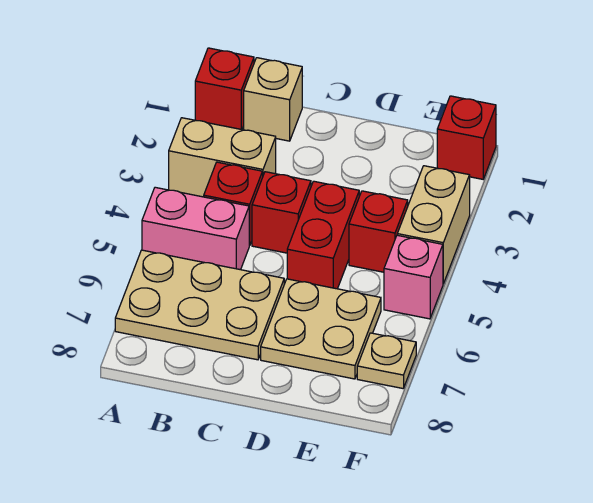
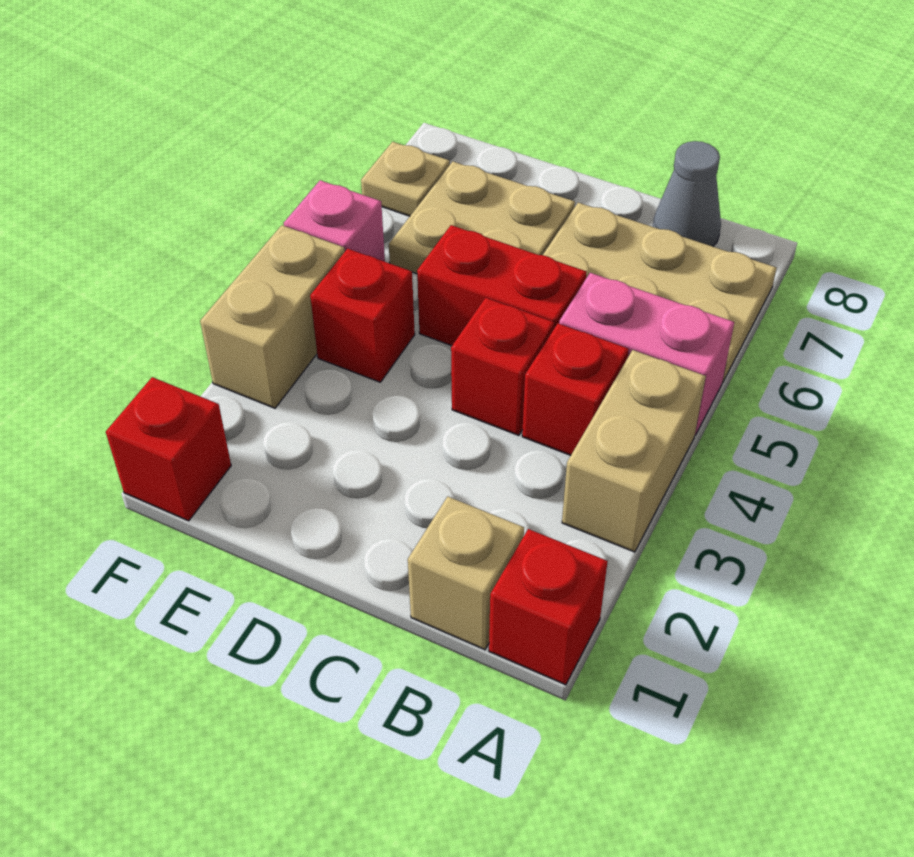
tan 1x2 brick [169,118,276,197] -> tan 1x2 brick turned to [562,350,706,552]
none -> grey 1x1 cone [653,141,721,246]
red 1x2 brick [287,181,359,289] -> red 1x2 brick turned to [417,225,586,346]

